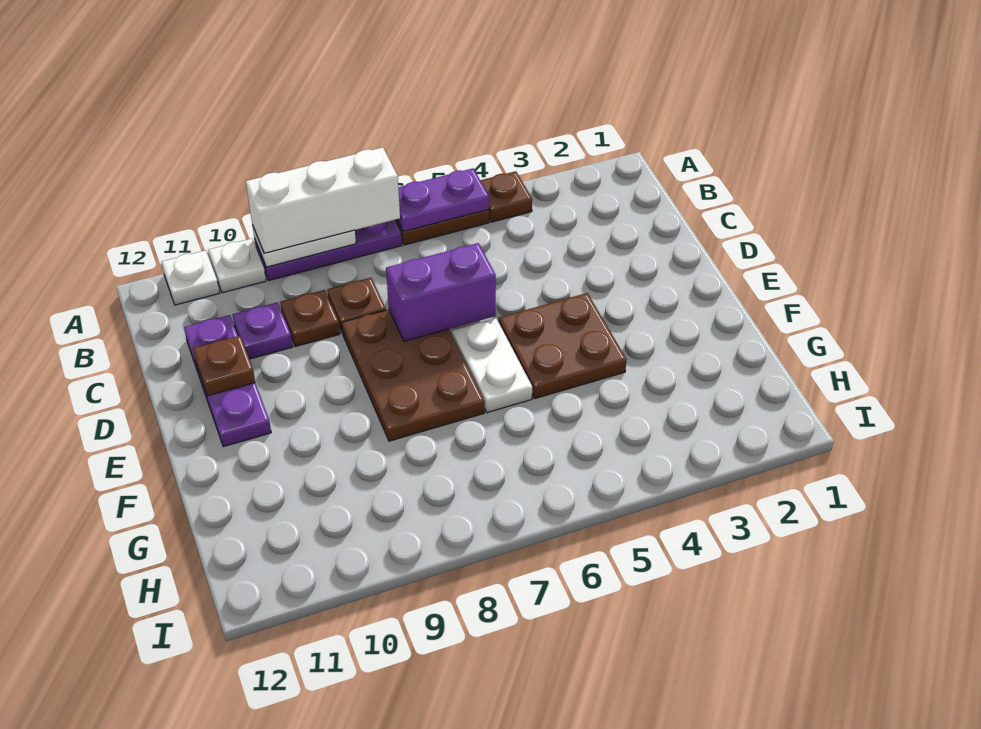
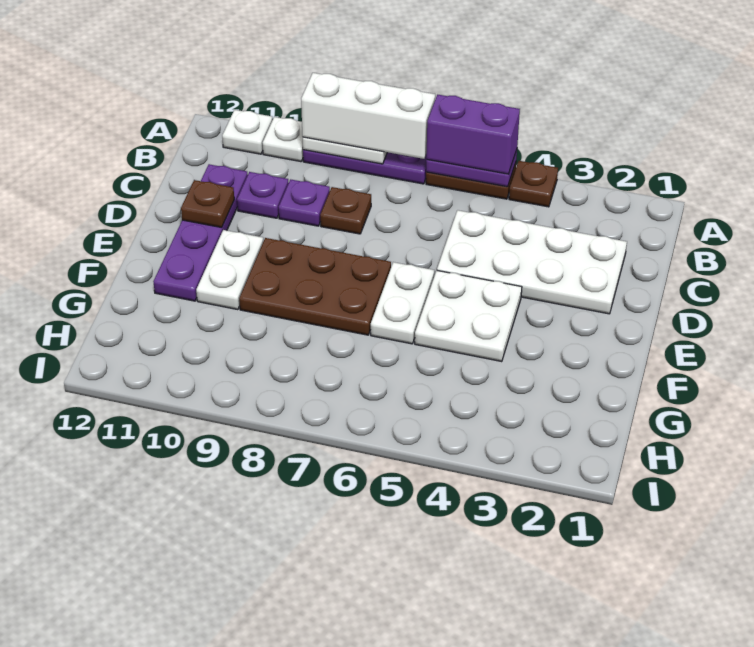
none -> white 2x4 plate [437,210,627,314]
brown 1x1 plate [280,290,340,347] -> purple 1x1 plate [279,179,330,226]
purple 1x3 plate [184,315,271,447] -> purple 1x4 plate [153,164,248,301]
purple 1x2 brick [386,243,496,341] -> purple 1x2 brick moved to [426,95,520,174]
brown 2x3 plate [342,310,484,441] -> brown 2x3 plate turned to [239,238,391,335]
brown 2x2 plate [499,293,627,399] -> white 2x2 plate [415,271,522,362]
none -> white 1x2 plate [196,230,263,310]

